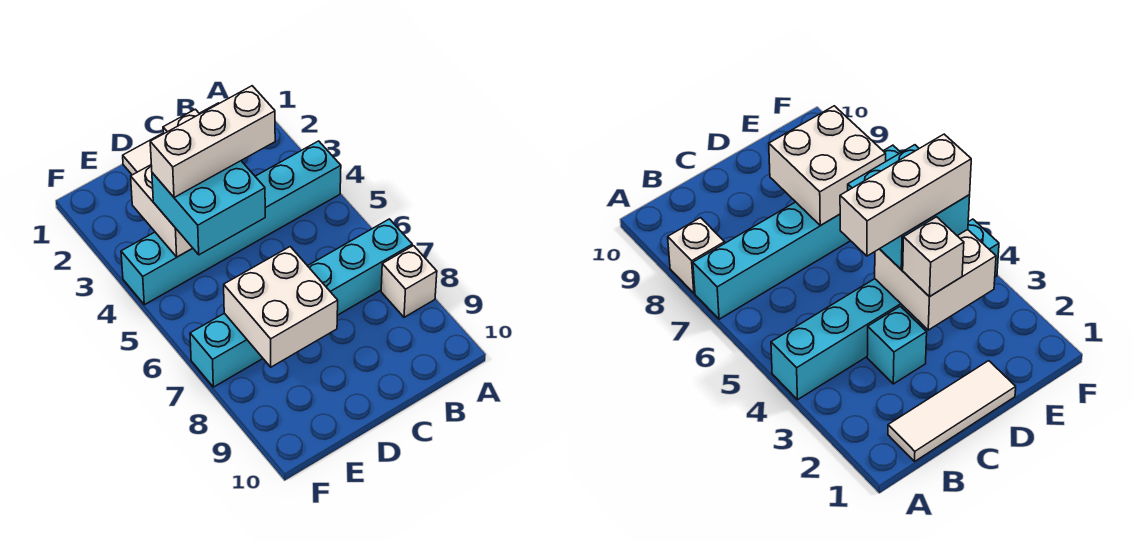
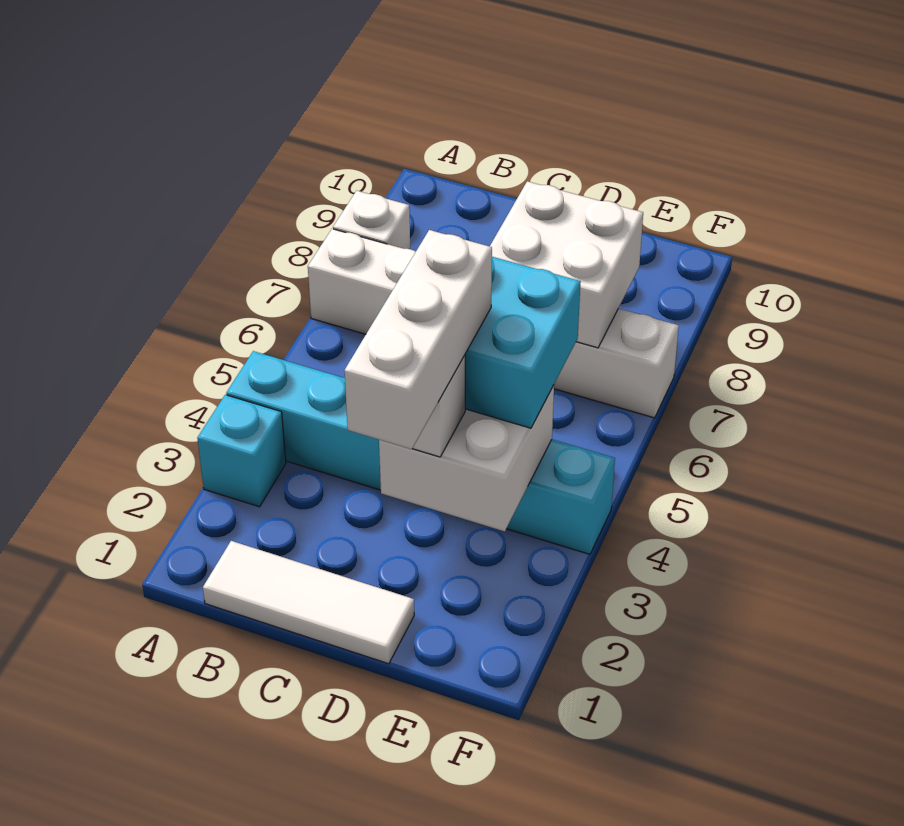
cyan 1x6 brick [190,219,412,387] -> white 1x6 brick [308,229,679,418]
cyan 1x1 brick [867,306,927,384] -> cyan 1x1 brick moved to [197,395,286,507]
white 1x3 brick [150,86,275,197] -> white 1x3 brick turned to [344,230,492,449]

